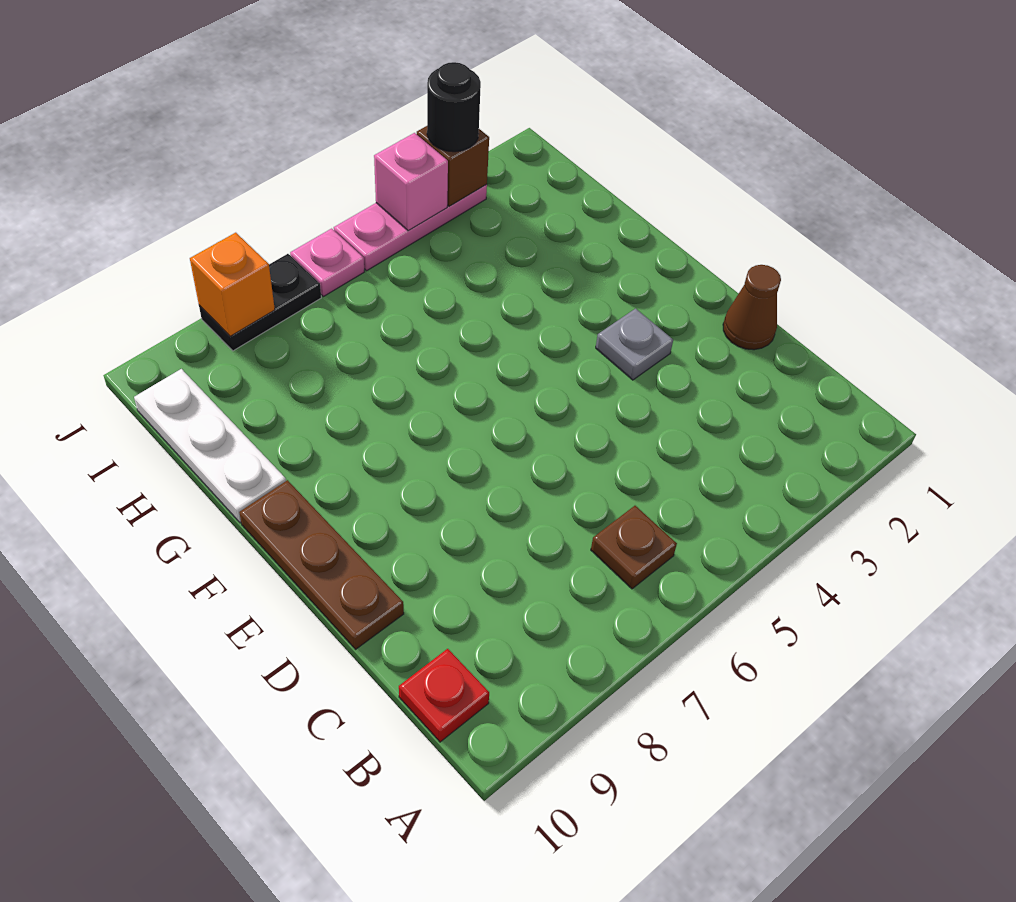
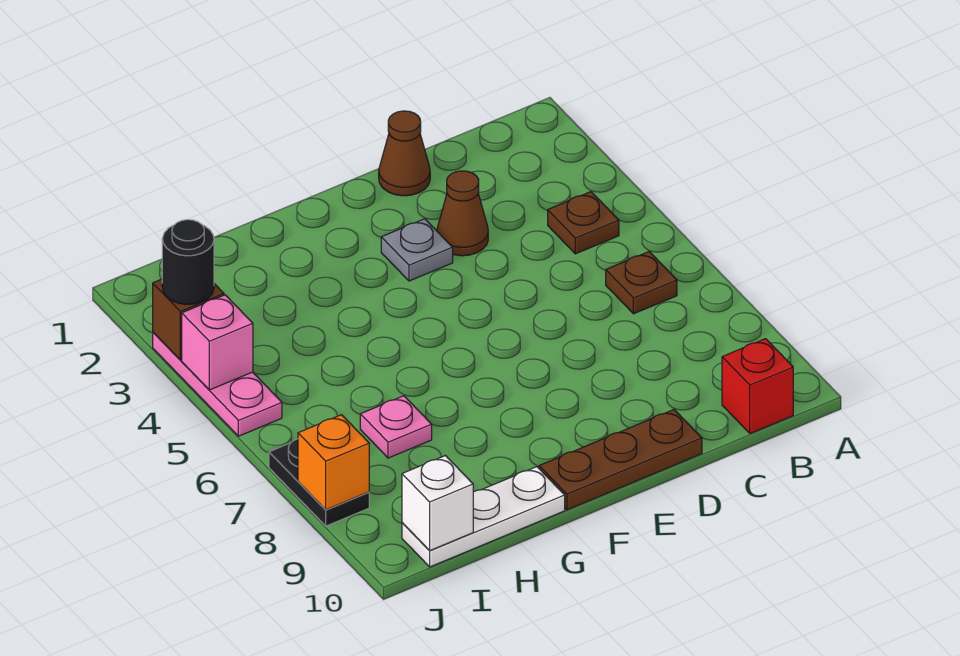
none -> brown 1x1 plate [548,192,619,254]
red 1x1 plate [399,649,489,742] -> red 1x1 brick [722,339,793,433]
none -> brown 1x1 cone [437,171,488,256]
none -> white 1x1 brick [402,456,473,551]
pink 1x1 plate [290,229,364,297] -> pink 1x1 plate moved to [360,396,432,458]

